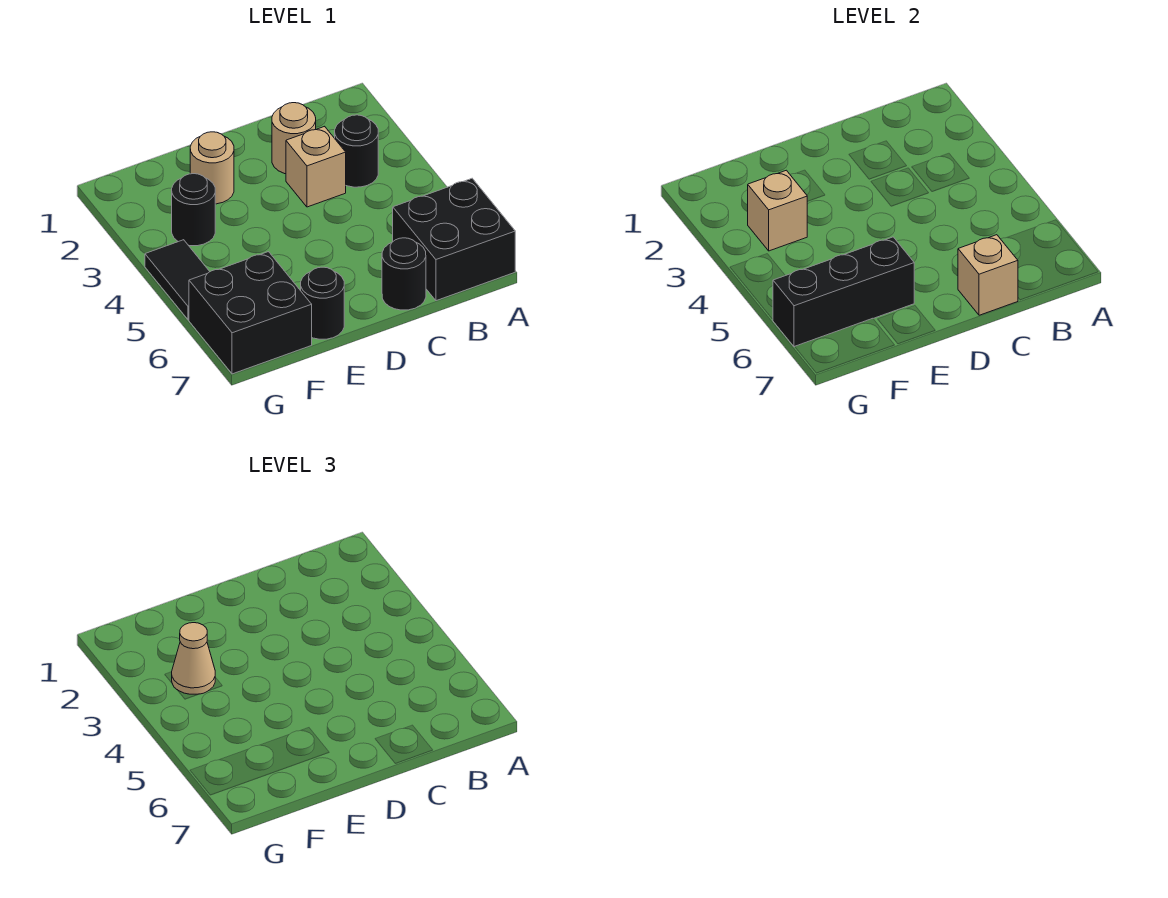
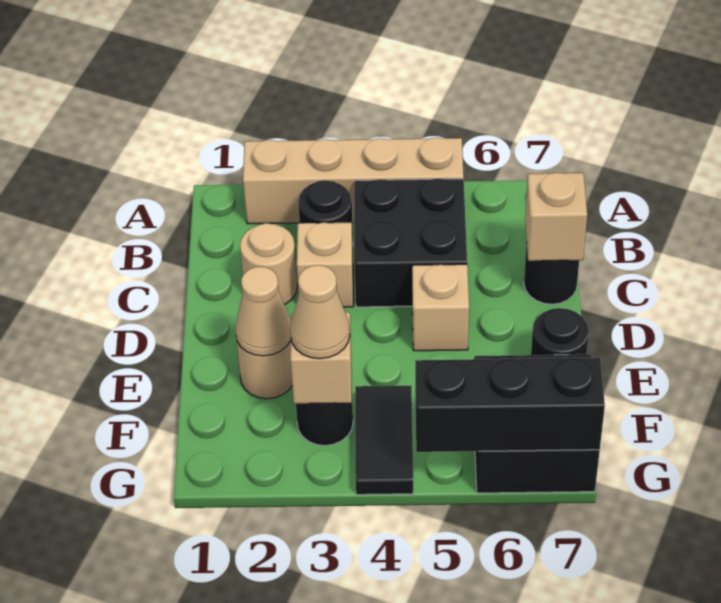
none -> tan 1x4 brick [243,138,464,224]
black 2x2 brick [393,179,515,301] -> black 2x2 brick moved to [354,178,467,307]
none -> tan 1x1 brick [412,264,469,351]
none -> tan 1x1 cone [235,267,291,356]
black 1x3 brick [773,237,914,347] -> black 1x3 brick turned to [415,358,605,452]
black 1x2 tile [145,240,210,320] -> black 1x2 tile turned to [355,386,413,495]

